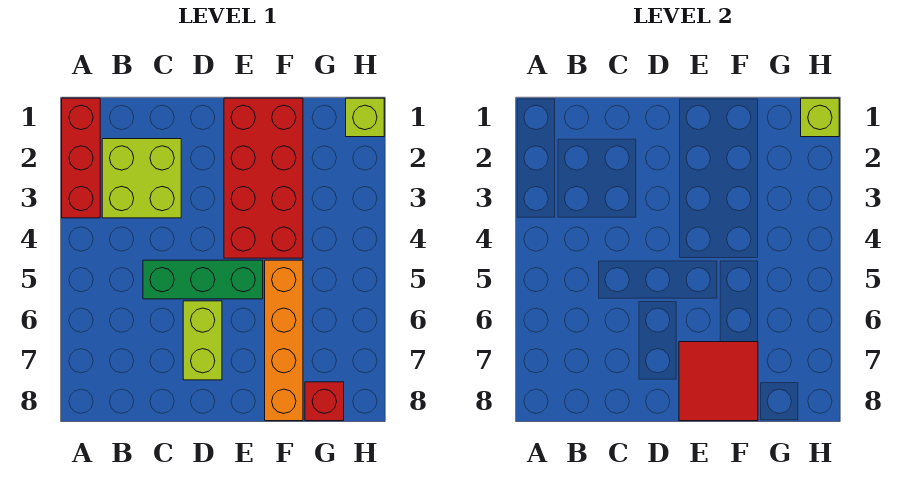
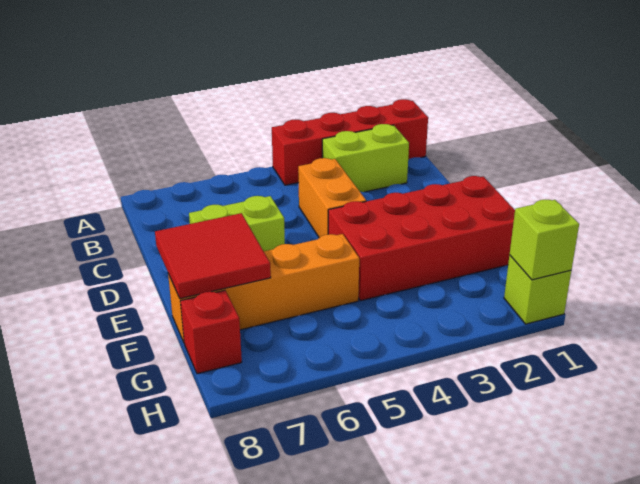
red 1x3 brick [62,98,100,218] -> red 1x4 brick [272,99,428,185]
lime 2x2 brick [102,139,181,218] -> lime 1x2 brick [322,124,409,192]
none -> orange 1x2 brick [298,158,366,238]
green 1x3 brick [143,260,263,299] -> none

